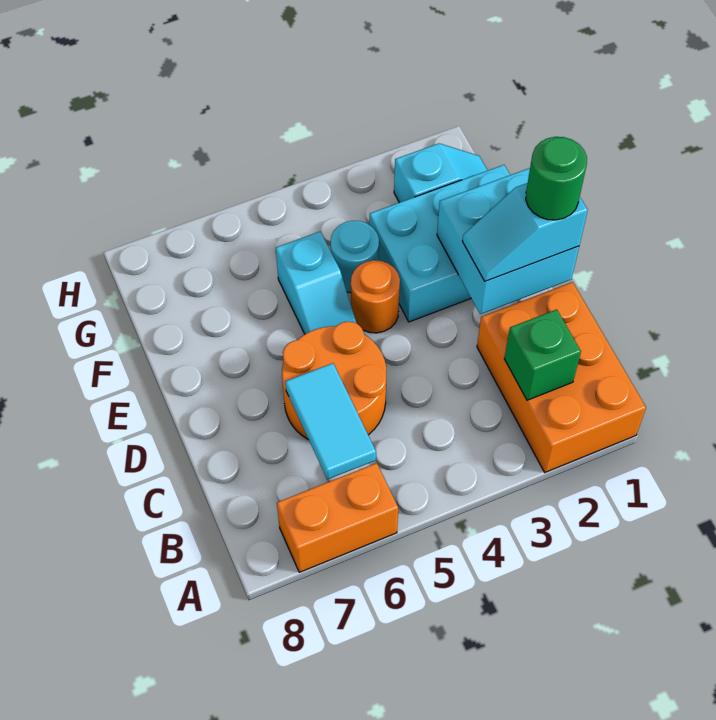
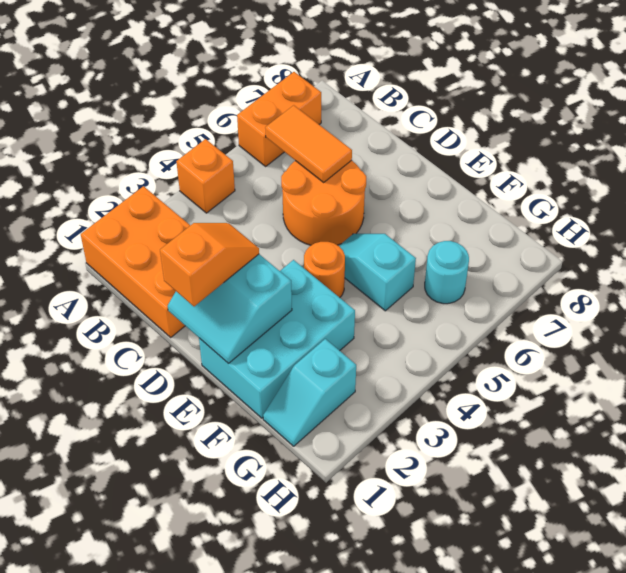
none -> orange 1x1 brick [176,139,235,213]
green 1x1 brick [504,309,581,400] -> none
cyan 1x2 tile [285,363,376,479] -> orange 1x2 tile [265,105,352,182]
cyan 2x2 brick [437,168,579,314] -> cyan 2x2 slope [168,254,292,363]
cyan 1x2 slope [462,183,588,281] -> orange 1x2 slope [160,223,259,306]
green 1x1 round brick [526,137,587,220] -> none
cyan 1x1 round brick [331,221,379,293] -> cyan 1x1 round brick moved to [425,241,469,304]

